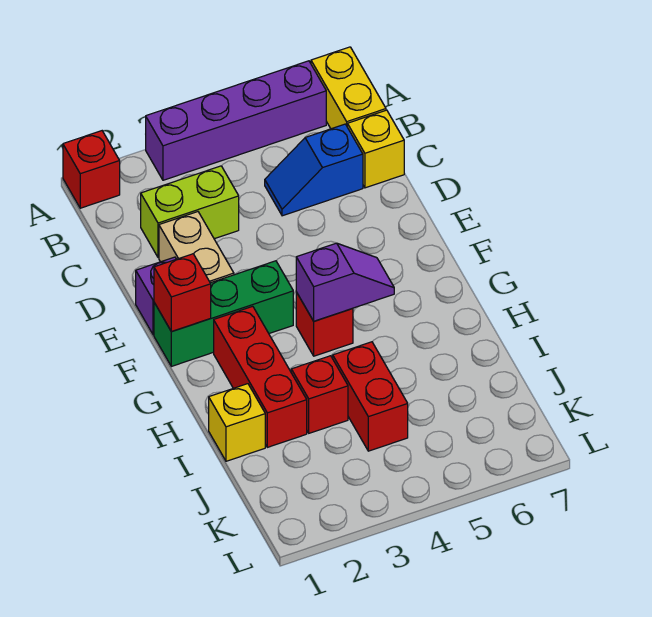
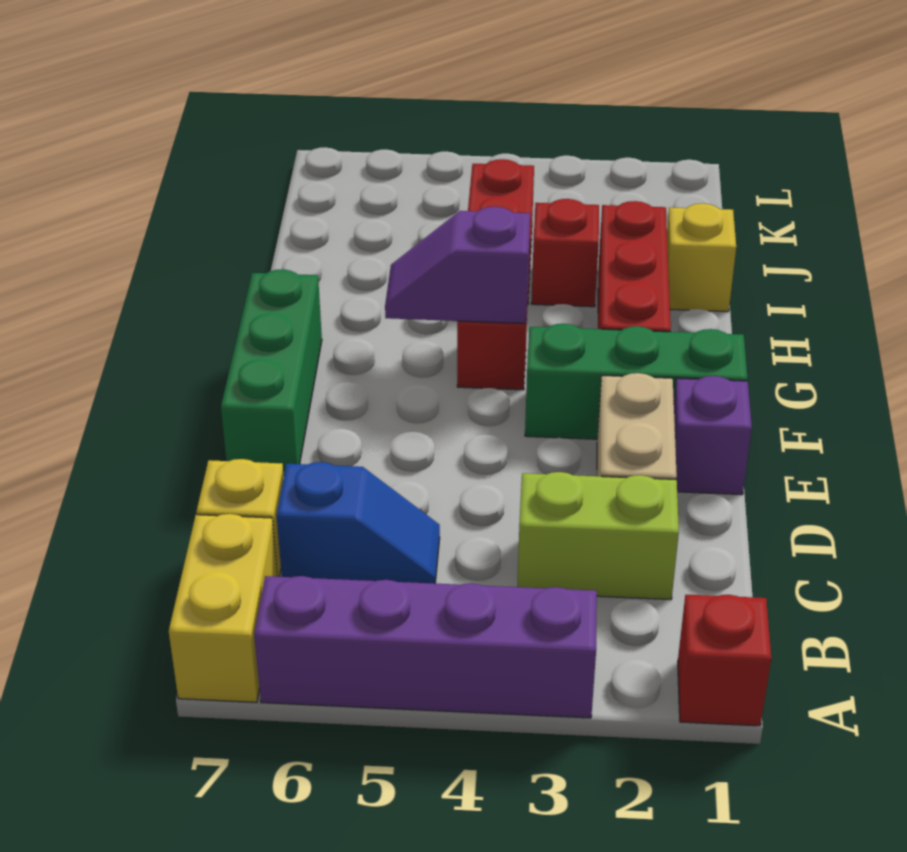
none -> green 1x3 brick [221,269,322,476]
red 1x1 brick [154,254,211,332] -> none

